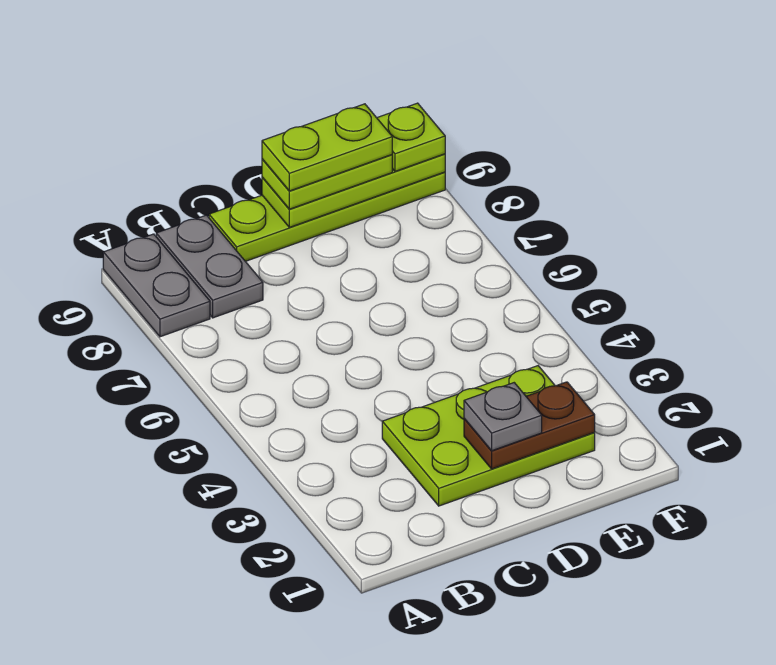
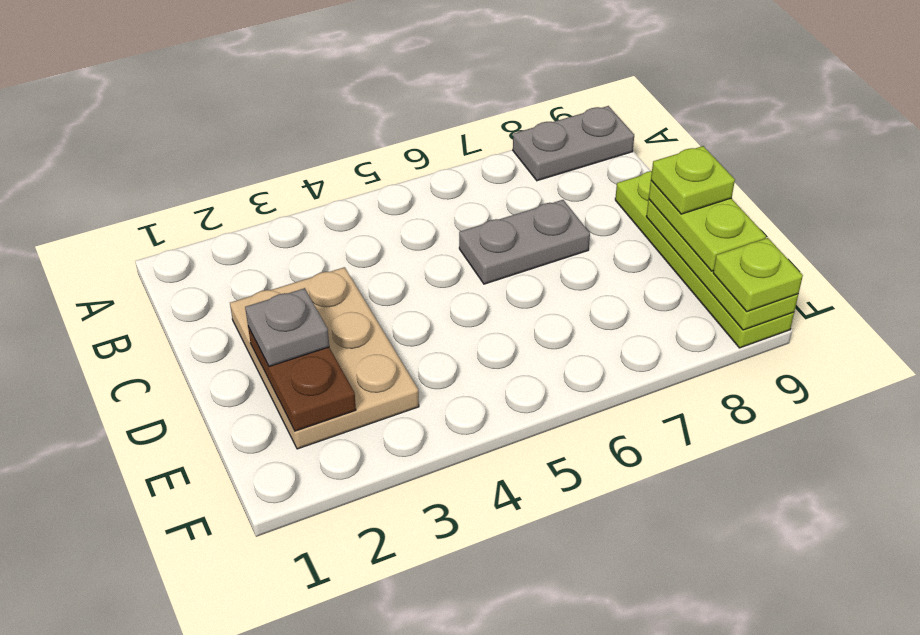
grey 1x2 plate [156,215,263,318] -> grey 1x2 plate moved to [459,200,590,284]
lime 2x3 plate [382,366,595,506] -> tan 2x3 plate [230,267,419,449]
lime 1x2 plate [262,104,392,191] -> lime 1x1 plate [651,146,735,214]

